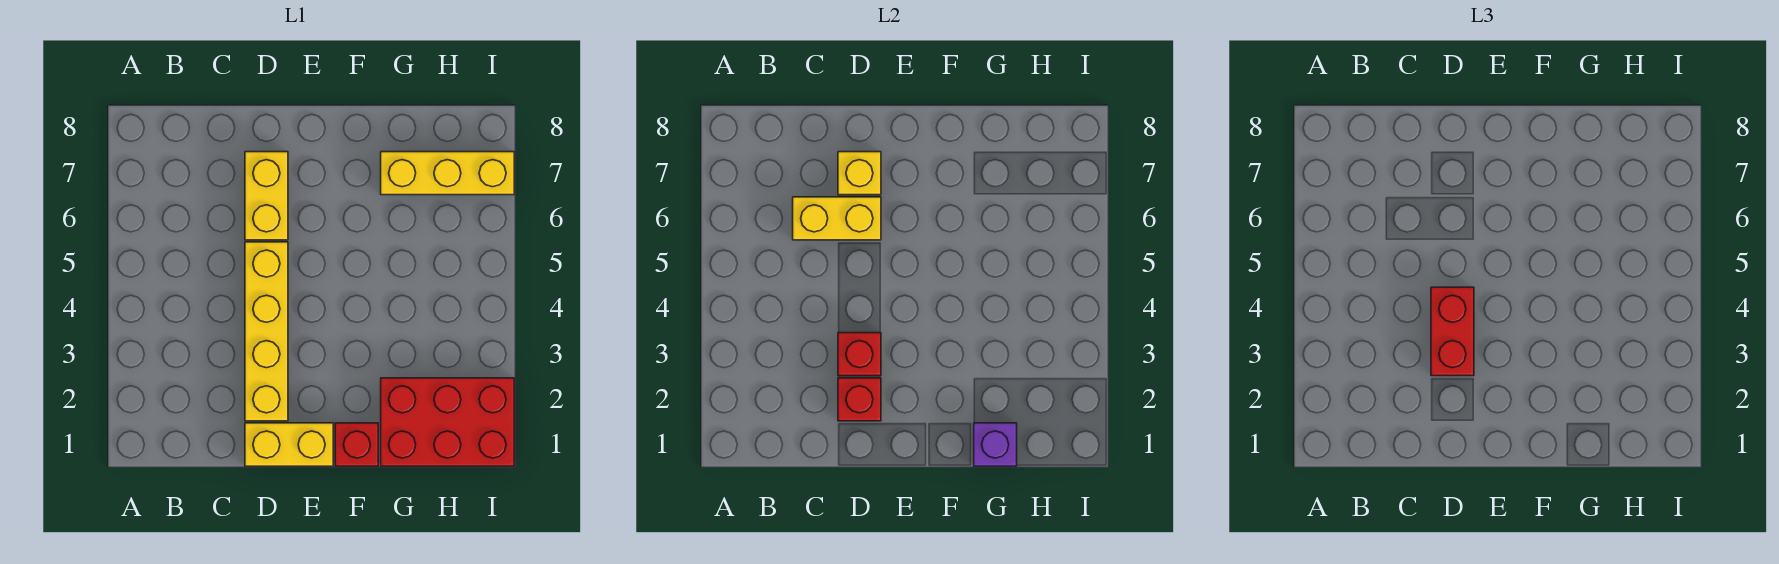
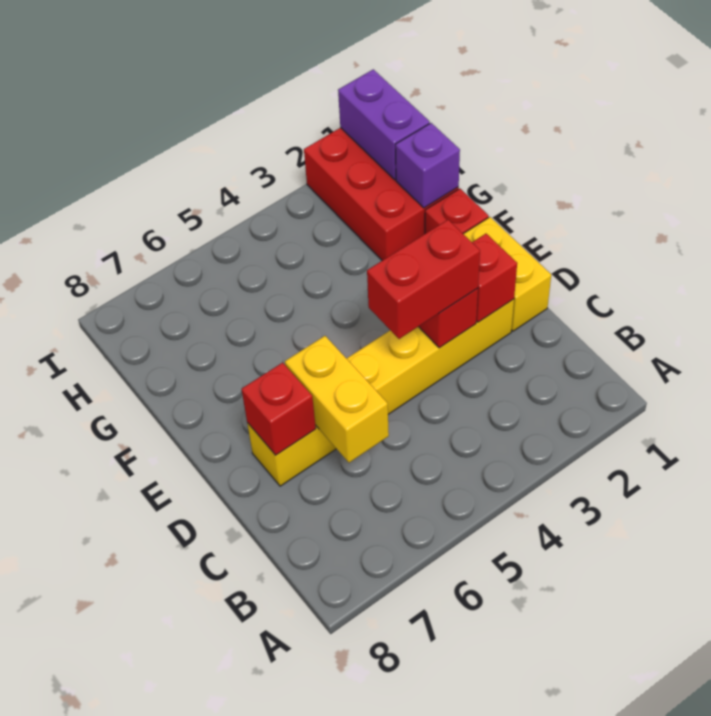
yellow 1x1 brick [838,152,881,195] -> red 1x1 brick [241,363,316,455]
yellow 1x3 brick [381,152,514,195] -> none
none -> purple 1x2 brick [338,69,430,180]

